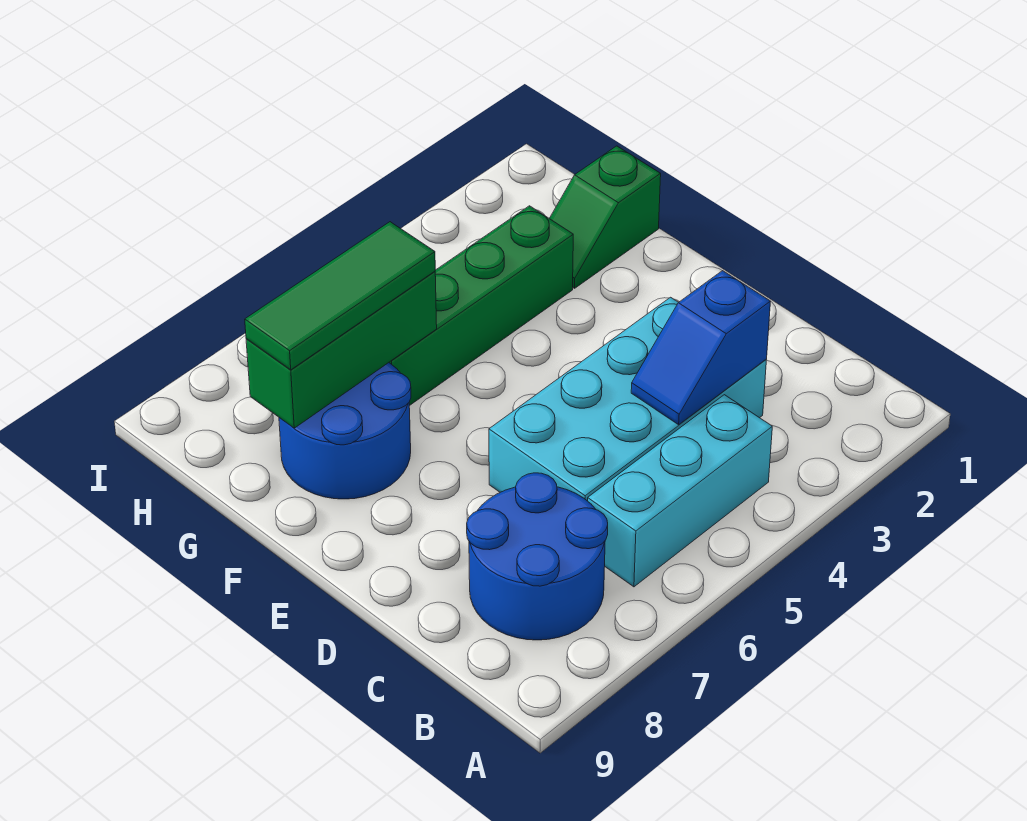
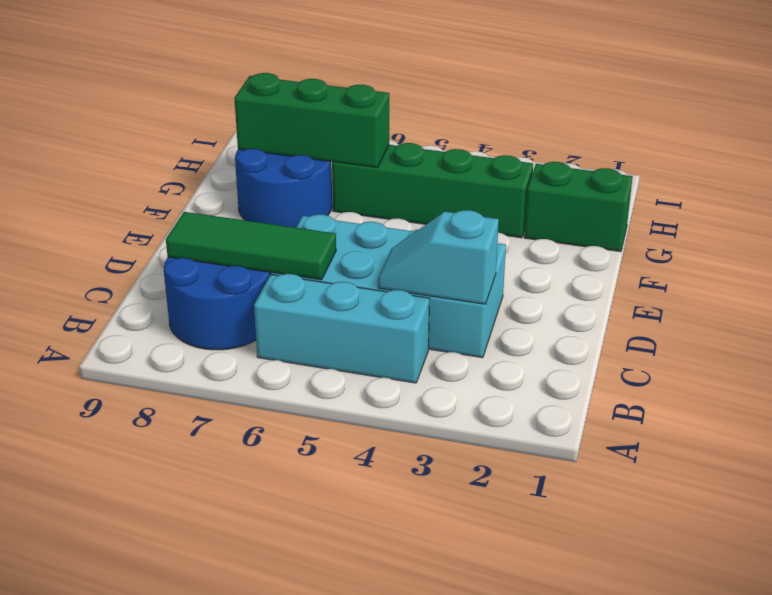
blue 1x2 slope [631,271,771,425] -> cyan 1x2 slope [378,210,499,304]
green 1x2 slope [549,146,661,288] -> green 1x2 brick [524,162,633,252]
green 1x3 tile [245,222,435,370] -> green 1x3 tile moved to [166,212,336,280]

